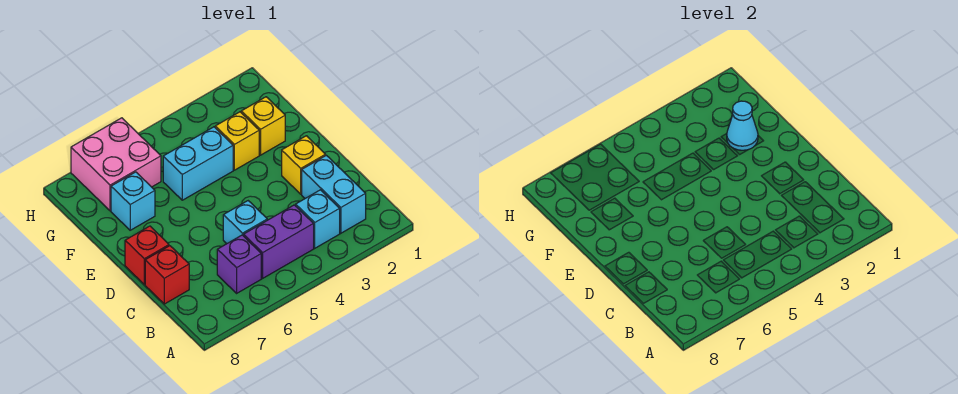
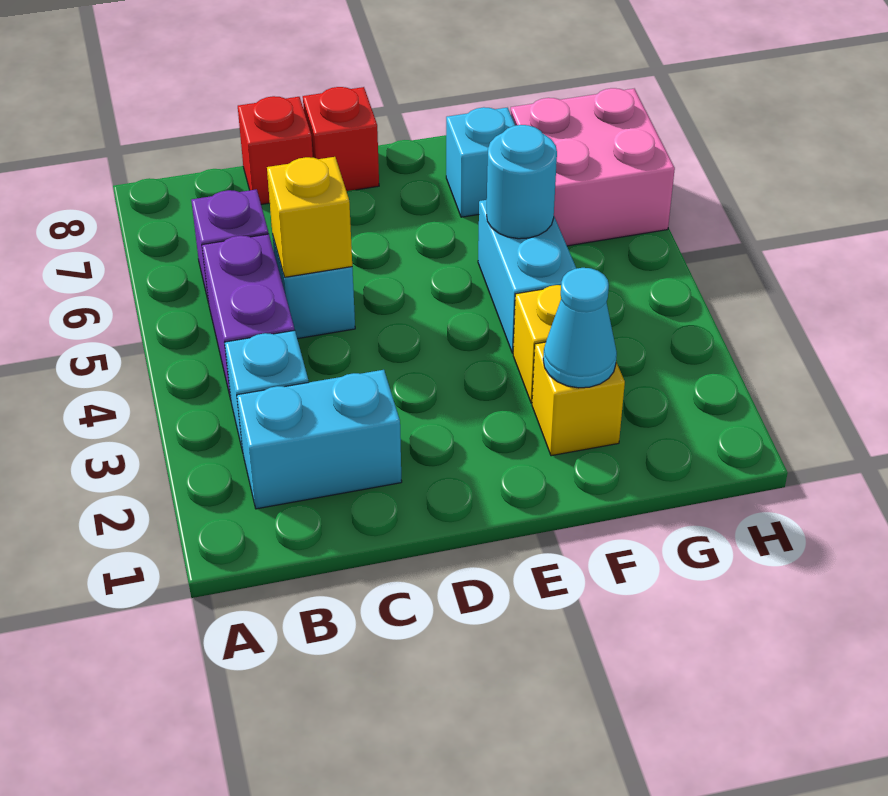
yellow 1x1 brick [282,136,326,194] -> yellow 1x1 brick moved to [267,157,352,277]
none -> cyan 1x1 round brick [487,125,557,239]

